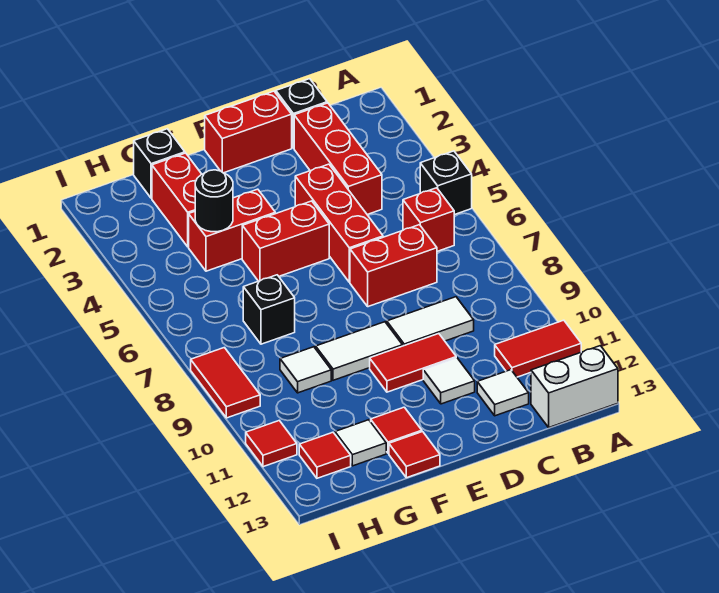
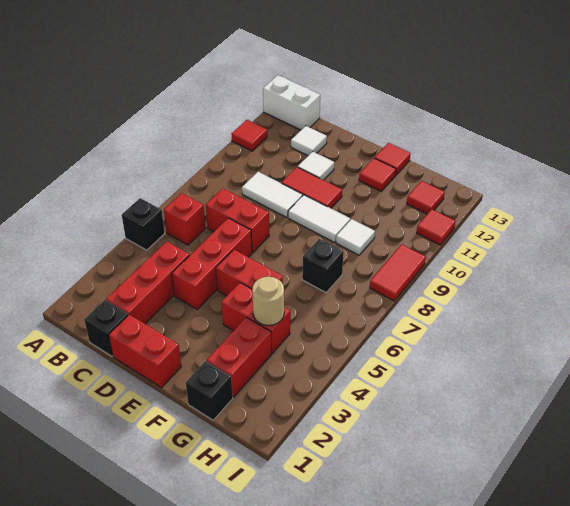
red 1x2 tile [495,320,581,377] -> red 1x1 tile [232,120,267,151]
black 1x1 round brick [195,170,233,232] -> tan 1x1 round brick [252,277,284,326]
white 1x1 tile [335,420,386,466] -> none

